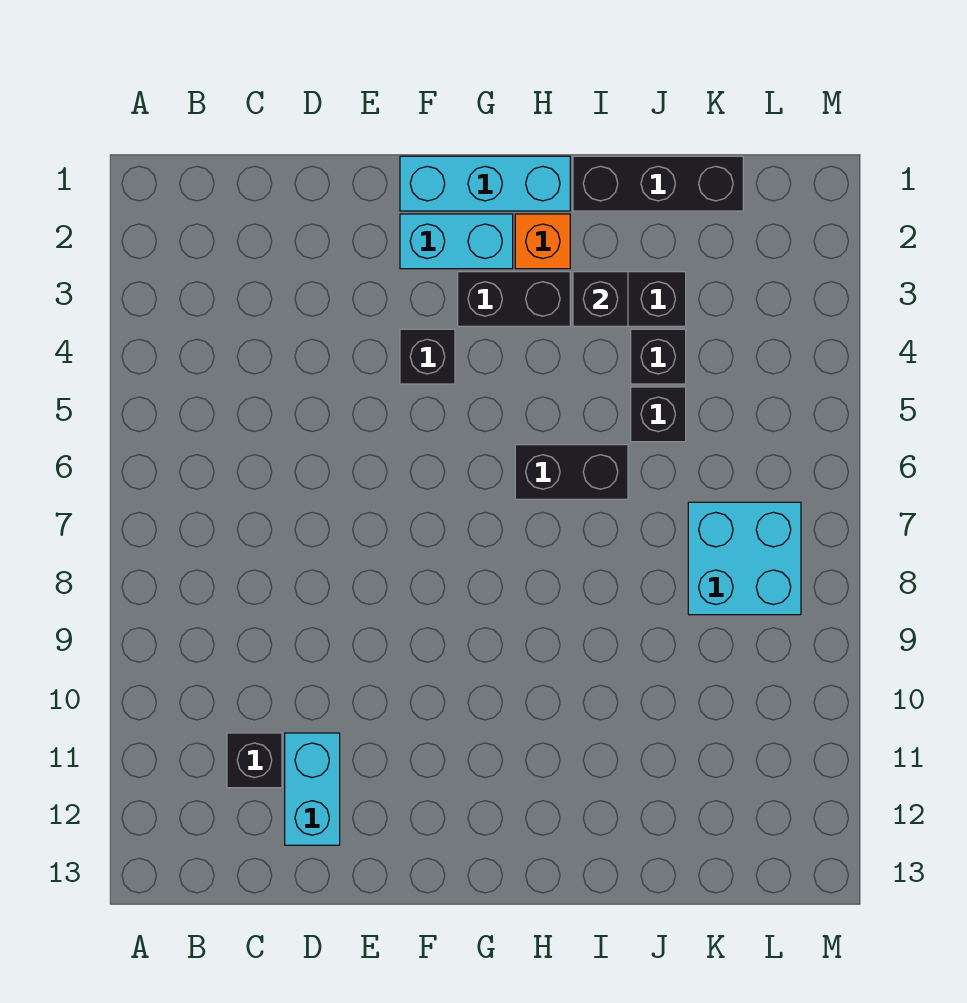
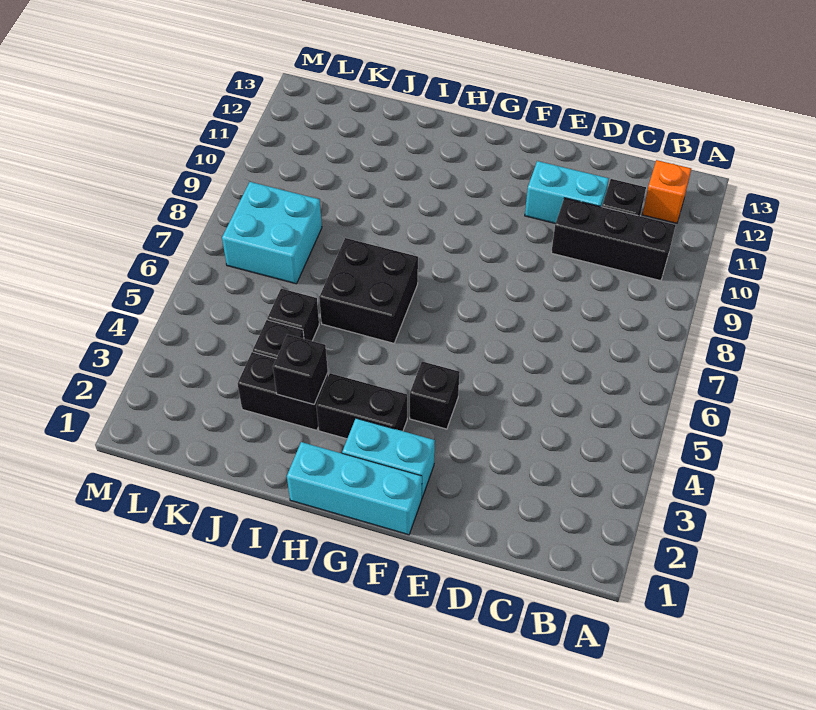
cyan 1x2 brick [285,733,340,845] -> cyan 1x2 brick turned to [525,161,609,224]
orange 1x1 brick [515,214,570,269] -> orange 1x1 brick moved to [642,160,691,223]
black 1x2 brick [515,445,628,499] -> black 2x2 brick [319,238,418,343]
black 1x3 brick [573,156,743,211] -> black 1x3 brick moved to [551,198,676,281]

